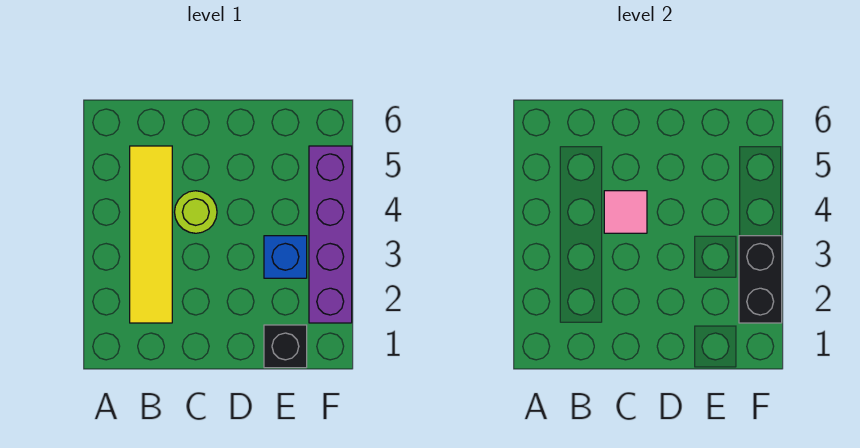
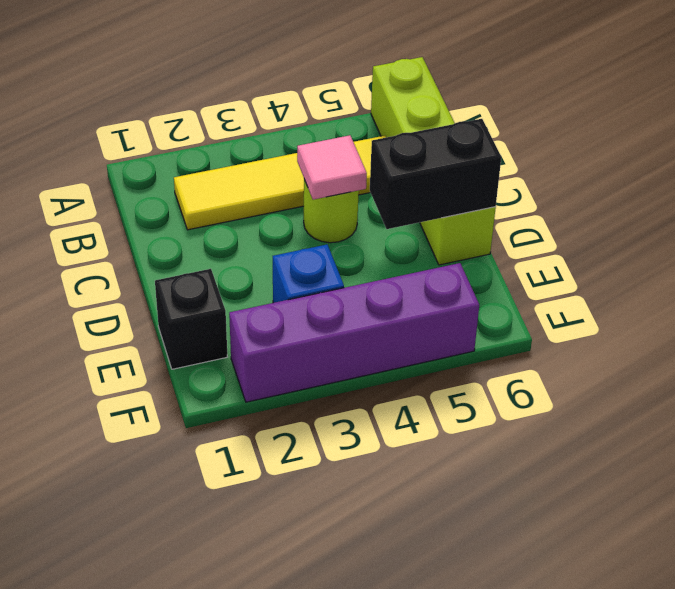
none -> lime 1x4 brick [371,57,496,265]
black 1x2 brick [739,236,782,323] -> black 1x2 brick moved to [370,119,501,229]

